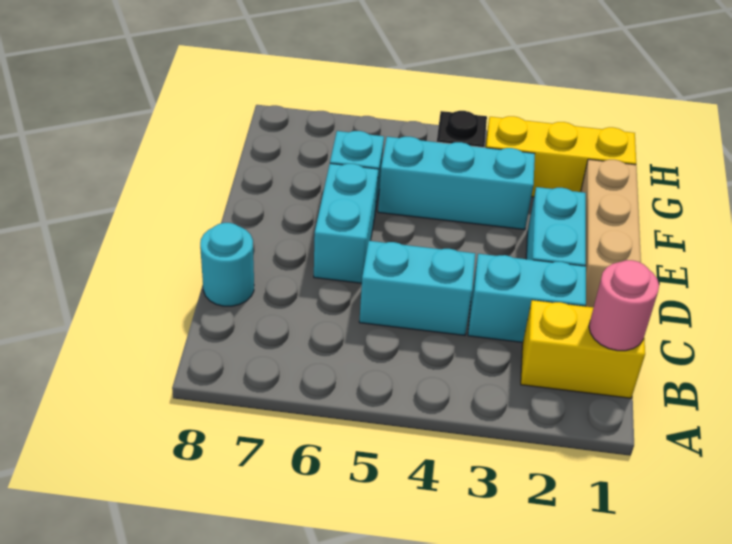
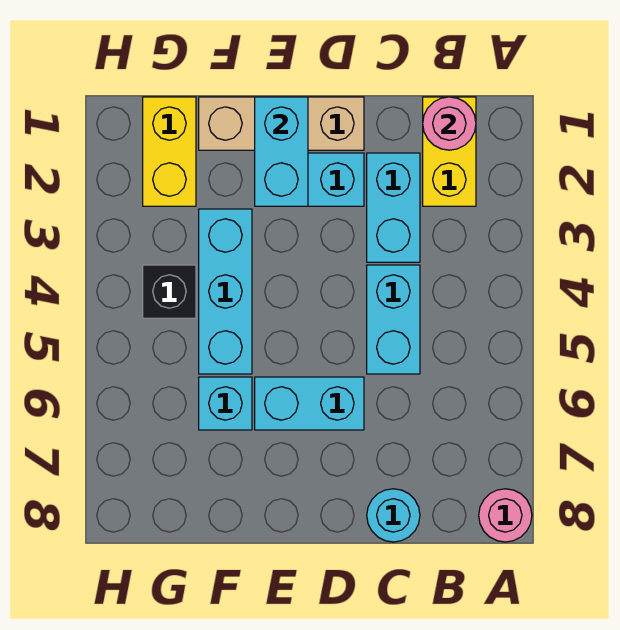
none -> pink 1x1 round brick [479,489,532,542]
none -> cyan 1x2 brick [255,97,308,206]
yellow 1x3 brick [485,116,636,197] -> yellow 1x2 brick [143,97,196,206]

